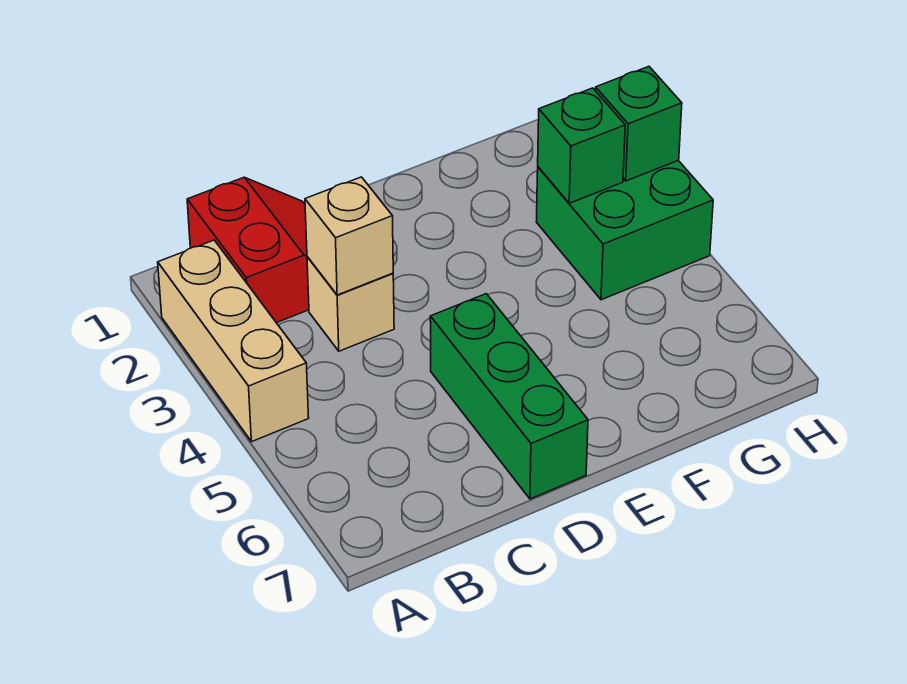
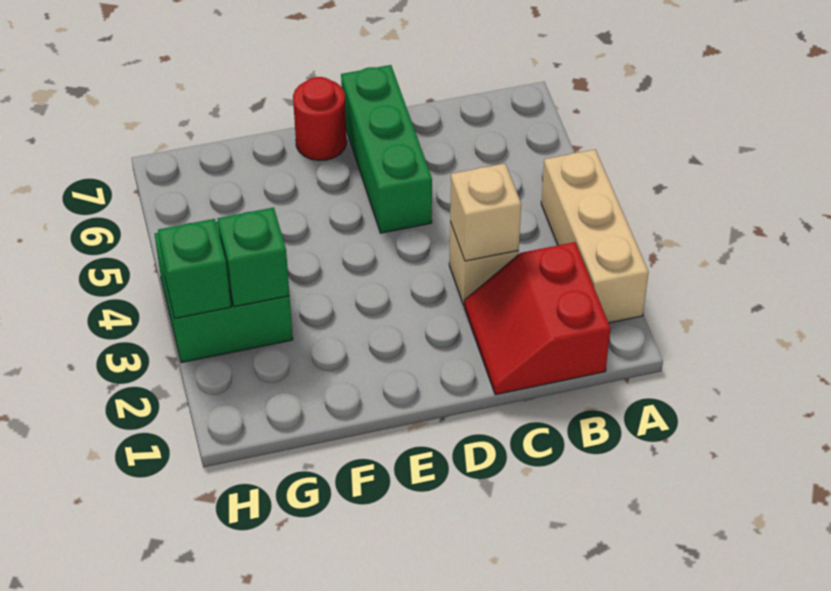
none -> red 1x1 round brick [293,77,347,161]

